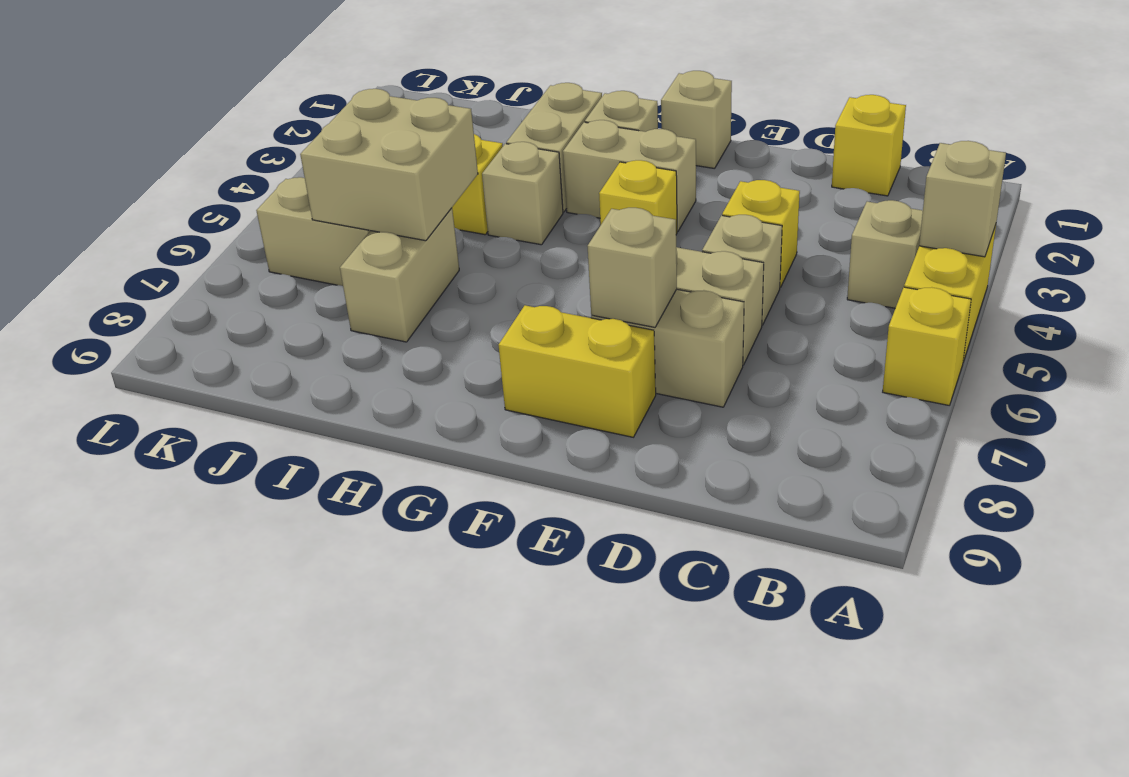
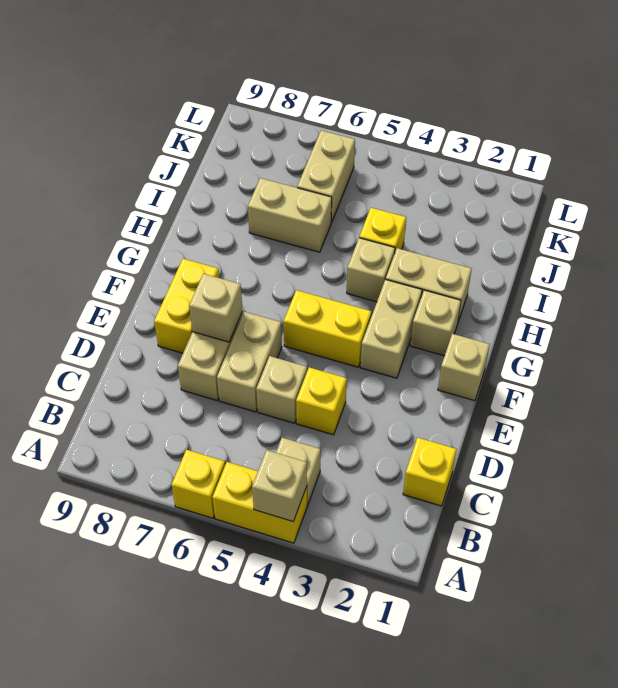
yellow 1x1 brick [599,160,677,234] -> yellow 1x2 brick [284,290,371,367]
tan 2x2 brick [300,89,478,241] -> none

